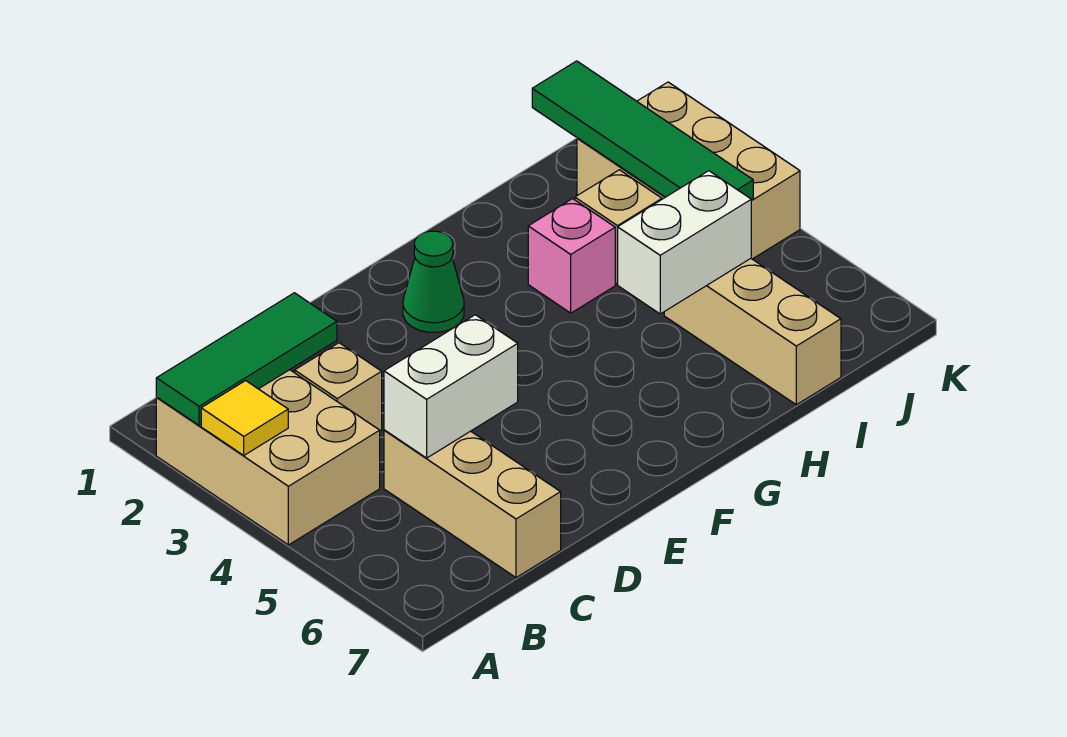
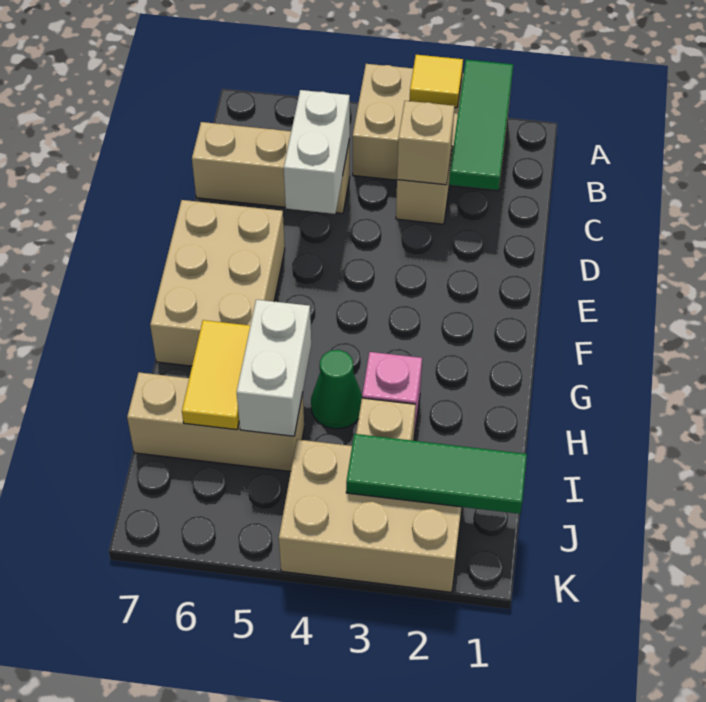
none -> tan 1x1 brick [397,101,455,185]
none -> tan 2x3 brick [150,200,285,366]
green 1x1 cone [403,231,464,332] -> green 1x1 cone moved to [311,350,362,429]
none -> yellow 1x2 tile [182,320,250,430]
green 1x4 tile [532,61,753,200] -> green 1x3 tile [346,434,527,514]

